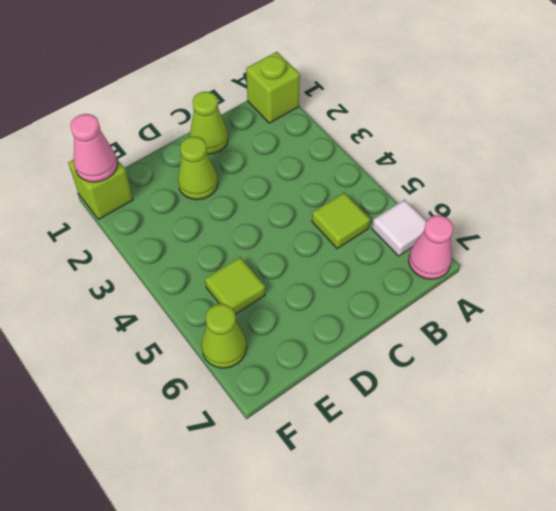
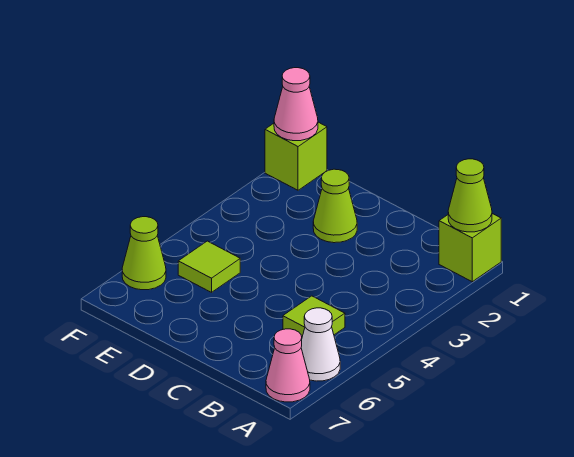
white 1x1 tile [372,200,427,256] -> white 1x1 cone [301,308,340,381]
lime 1x1 cone [190,92,228,154] -> lime 1x1 cone moved to [448,159,492,232]

